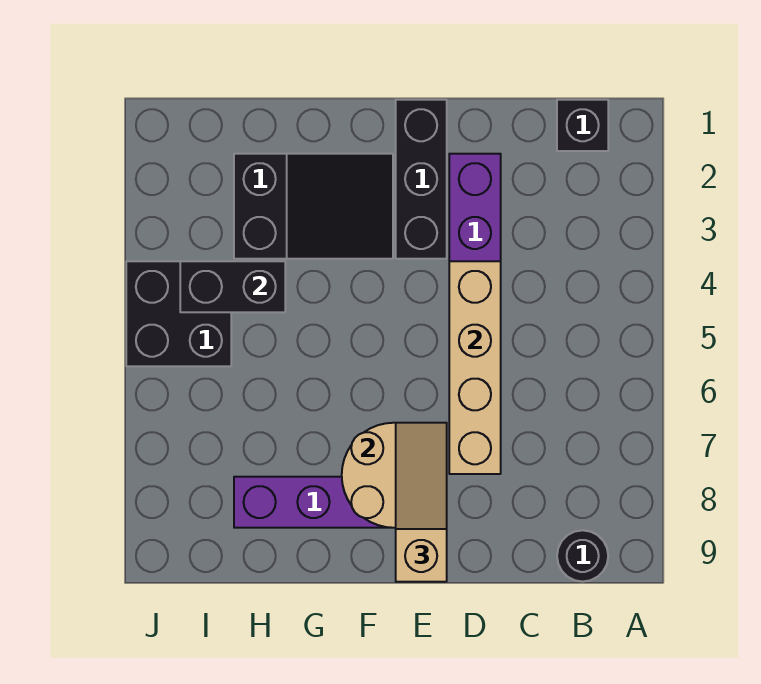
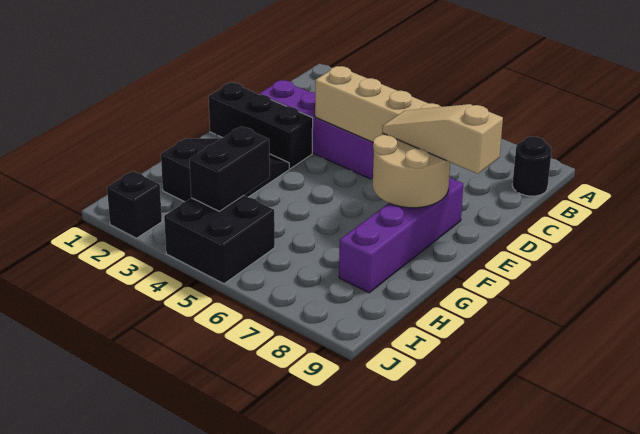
black 1x1 brick [557,100,608,151] -> black 1x1 brick moved to [107,171,162,238]

